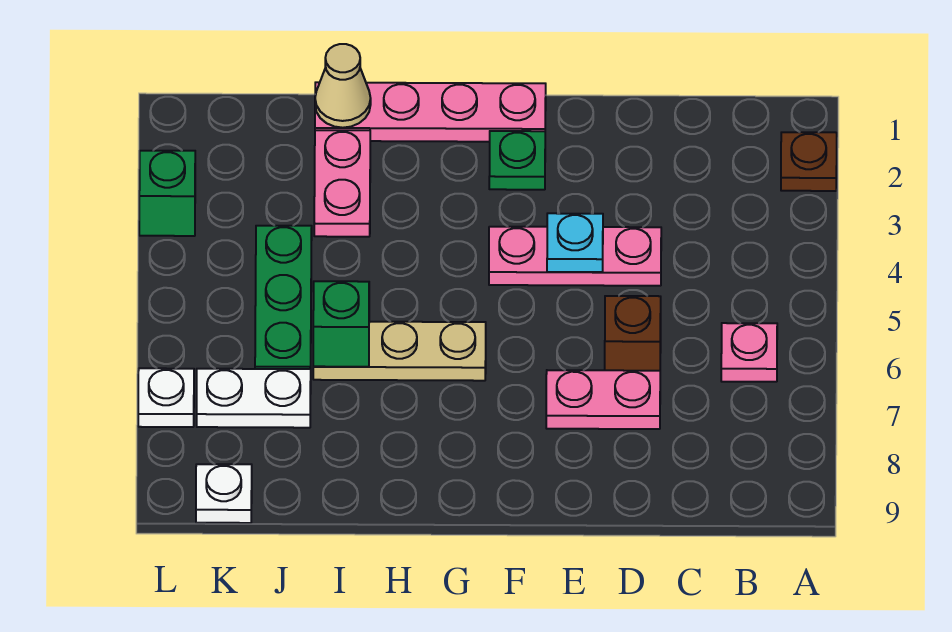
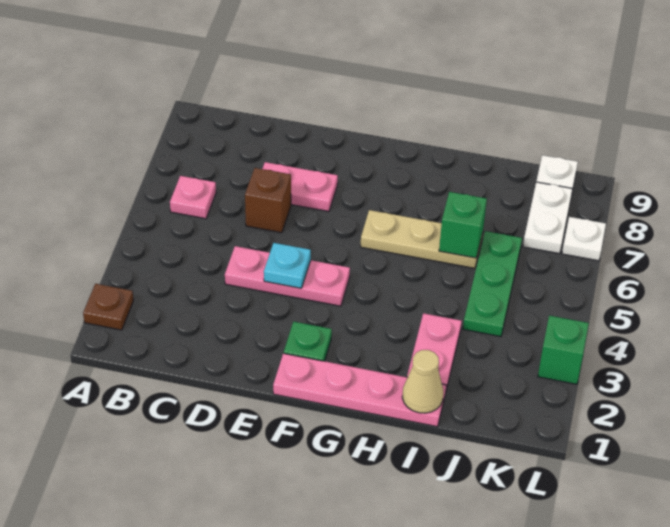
white 1x2 plate [197,369,311,428] -> white 1x2 plate turned to [523,182,573,254]

